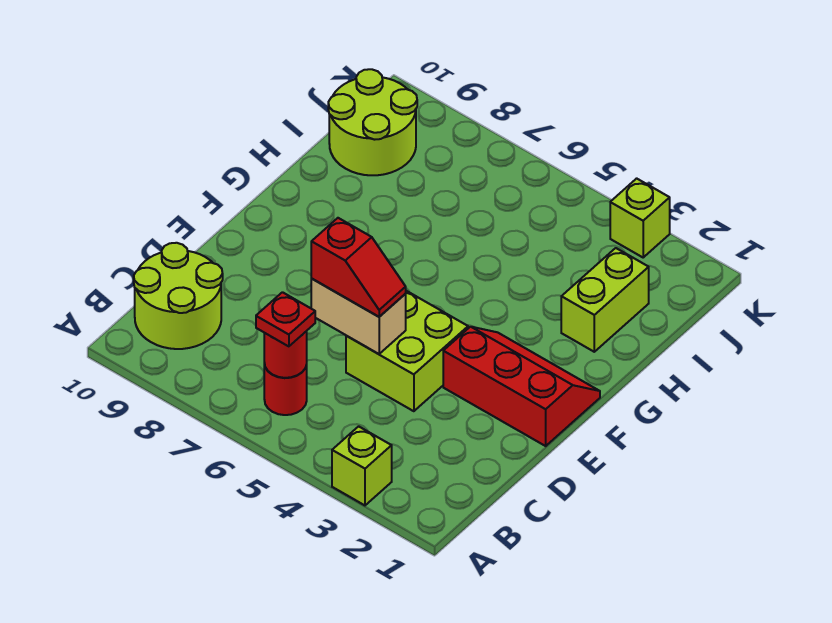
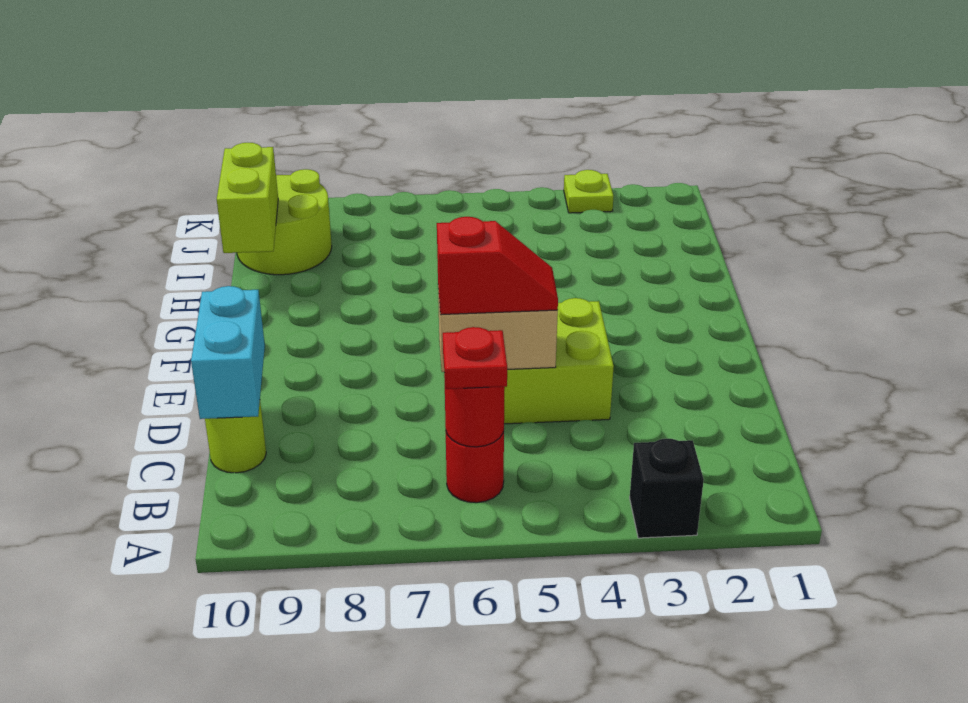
lime 1x1 brick [332,426,392,505] -> black 1x1 brick [630,439,704,538]
lime 2x2 round brick [134,243,223,349] -> lime 1x1 round brick [205,403,266,473]
none -> cyan 1x2 brick [191,286,265,419]
red 2x3 slope [443,327,600,446] -> none
lime 1x2 brick [561,248,649,352] -> lime 1x2 brick moved to [217,143,278,253]
lime 1x1 brick [610,178,670,257] -> lime 1x1 plate [564,170,614,213]

